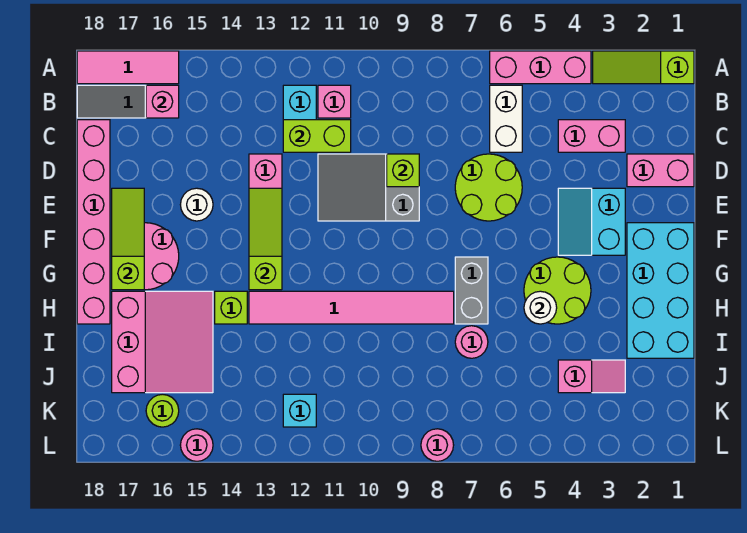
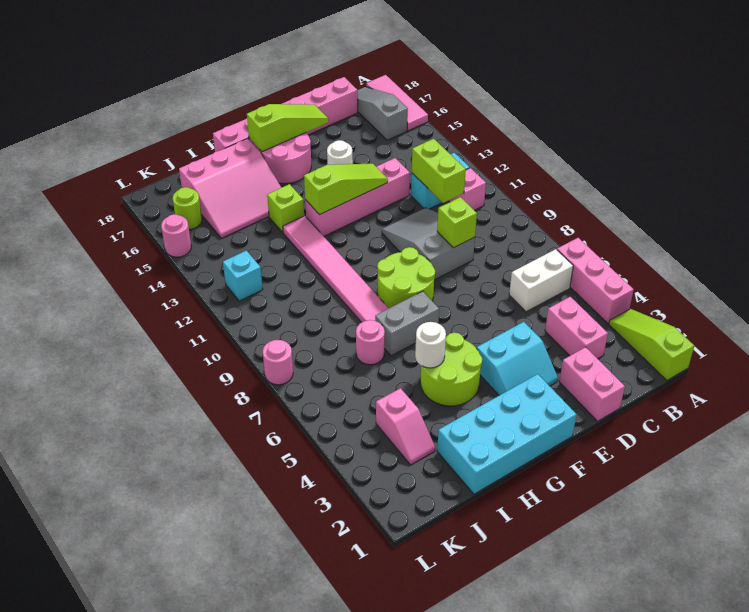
pink 1x1 brick [146,85,179,118] -> none
lime 2x2 round brick [455,154,522,221] -> lime 2x2 round brick moved to [377,247,435,308]
cyan 2x2 slope [558,188,625,255] -> cyan 2x2 slope turned to [477,322,558,395]

